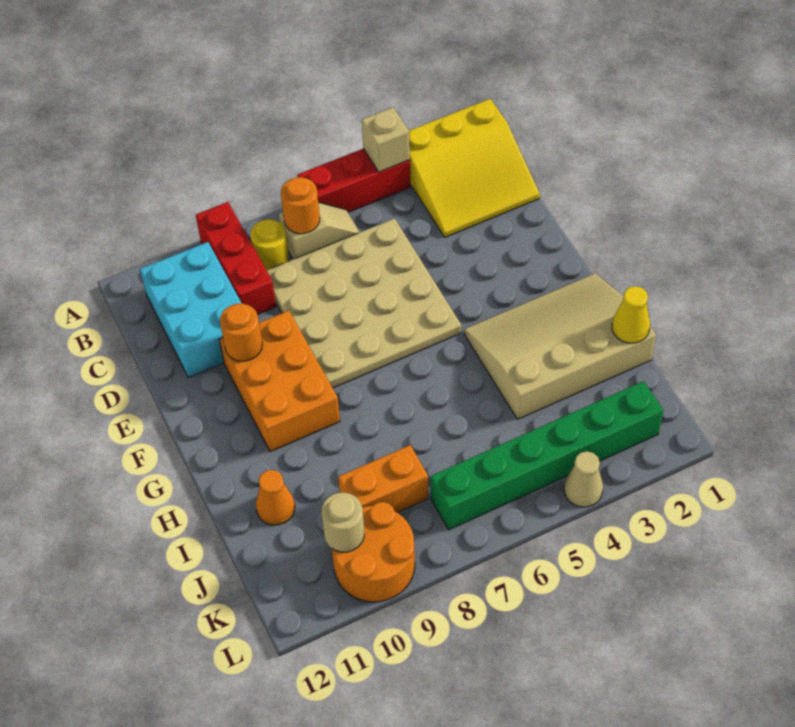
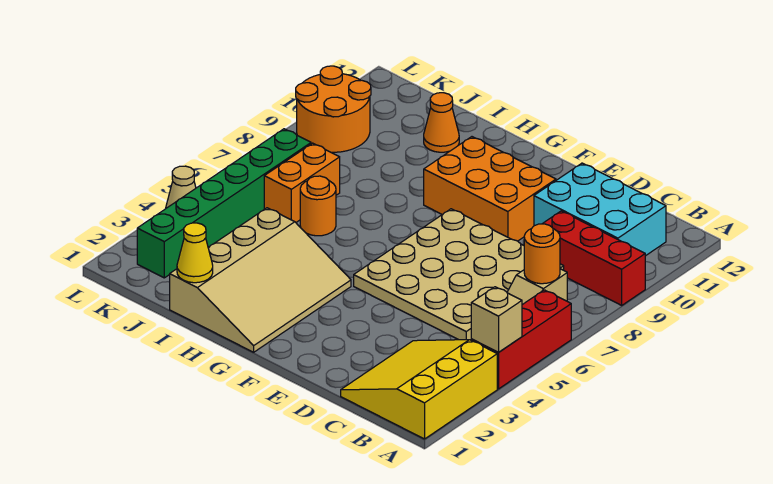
yellow 1x1 round brick [250,219,289,270] -> none
orange 1x1 round brick [220,304,262,361] -> orange 1x1 round brick moved to [300,176,336,236]
orange 1x2 brick [338,445,428,513] -> orange 1x2 brick moved to [264,143,340,222]
tan 1x1 round brick [321,493,364,552] -> none

